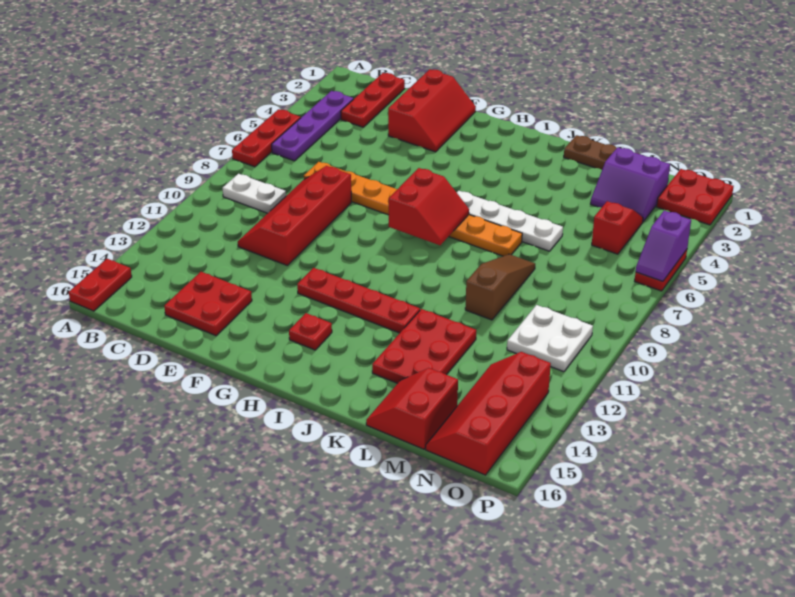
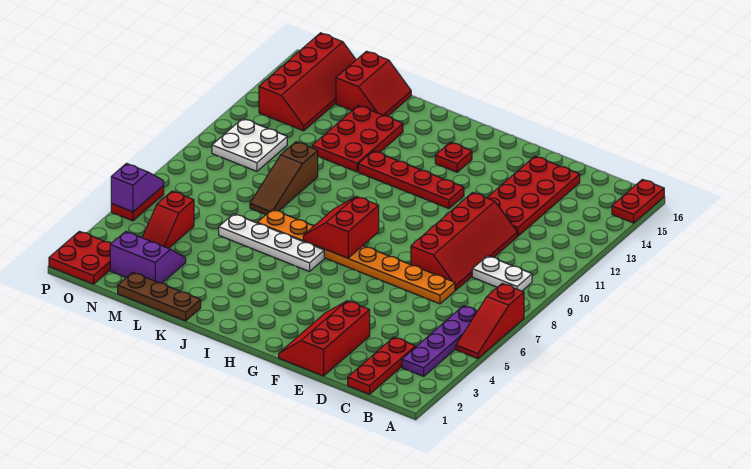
red 1x3 plate [232,109,301,167] -> red 1x3 slope [456,283,524,359]
red 2x2 plate [164,272,252,336] -> red 2x4 plate [487,156,580,236]

